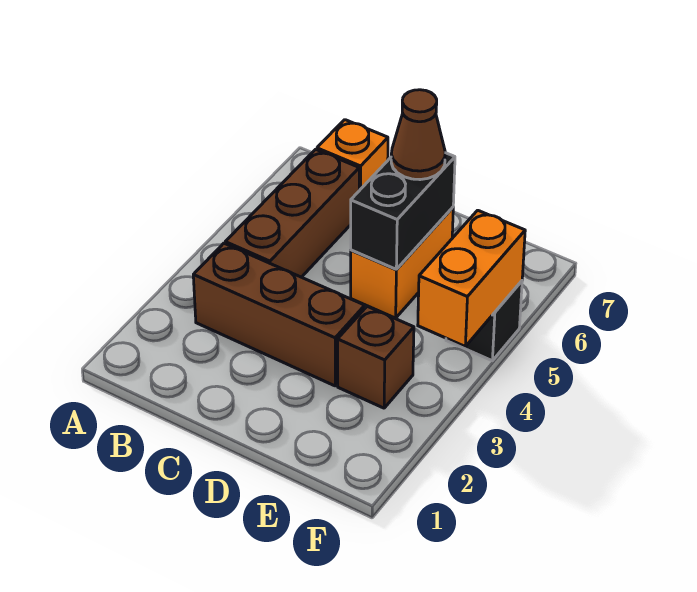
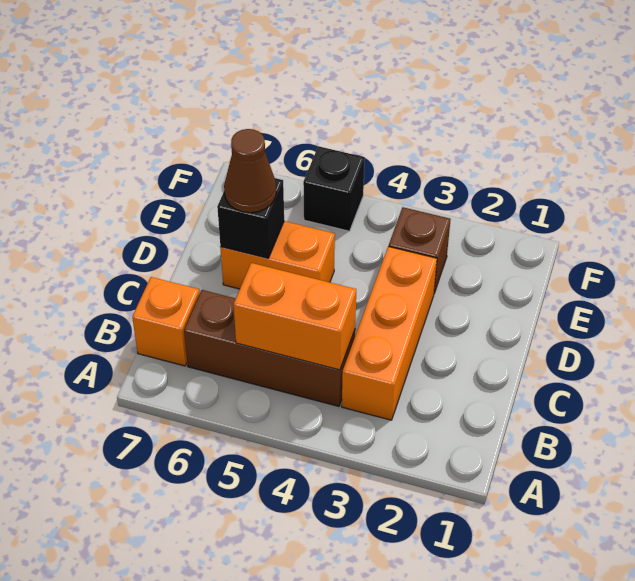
brown 1x3 brick [193,243,365,386] -> orange 1x3 brick [342,246,437,420]
black 1x2 brick [351,153,455,269] -> black 1x1 brick [217,178,284,258]
orange 1x2 brick [418,210,525,346] -> orange 1x2 brick moved to [233,263,356,370]

